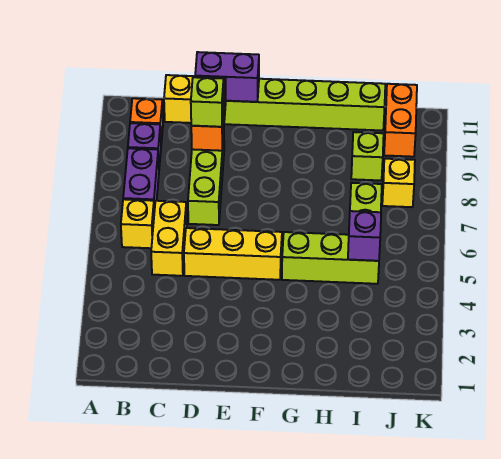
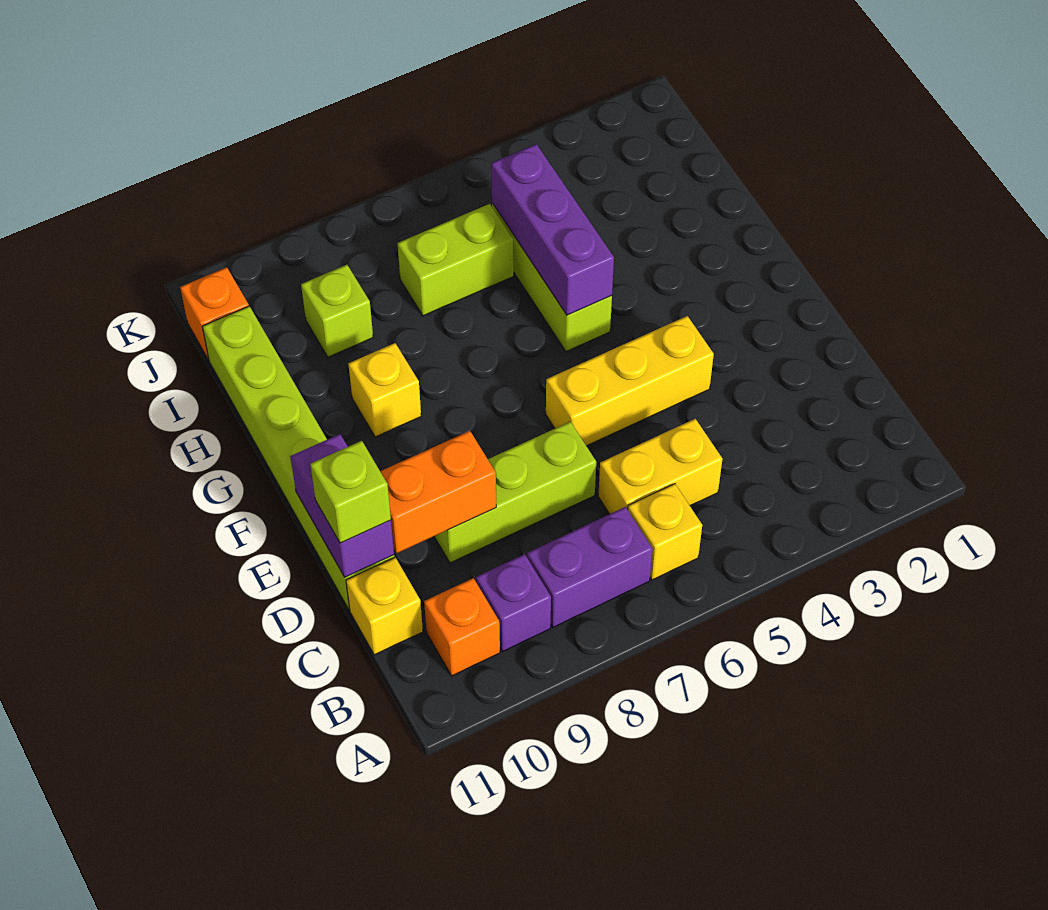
yellow 1x3 brick [184,228,282,280] -> yellow 1x3 brick turned to [546,316,714,446]
lime 1x1 brick [191,77,224,127] -> lime 1x1 brick moved to [310,441,391,543]
purple 1x1 brick [348,211,381,261] -> purple 1x3 brick [491,144,614,315]
yellow 1x1 brick [382,159,415,207] -> yellow 1x1 brick moved to [348,343,421,437]
orange 1x2 brick [384,84,417,157] -> orange 1x1 brick [180,267,249,360]

